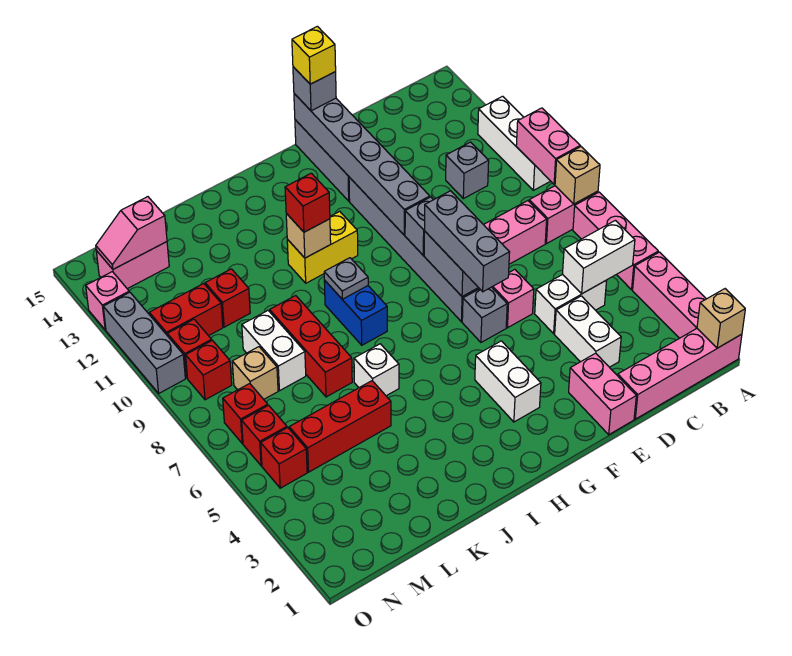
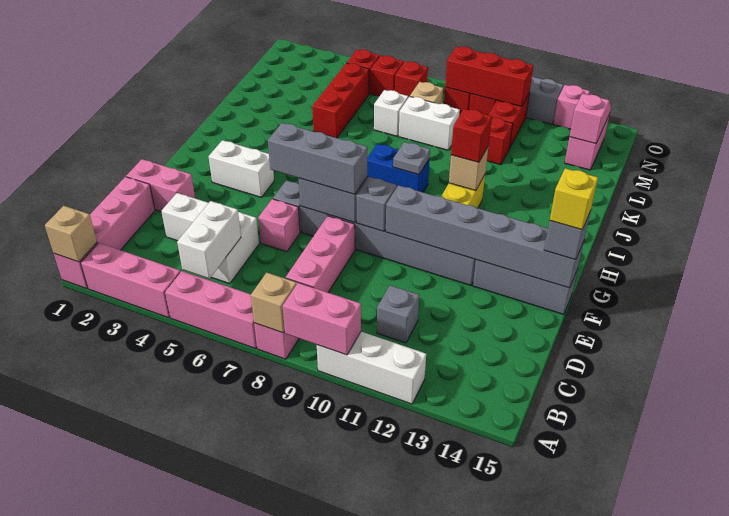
white 1x1 brick [354,344,399,396] -> white 1x1 brick moved to [374,90,408,136]
red 1x3 brick [270,296,352,397] -> red 1x3 brick moved to [445,46,533,106]

